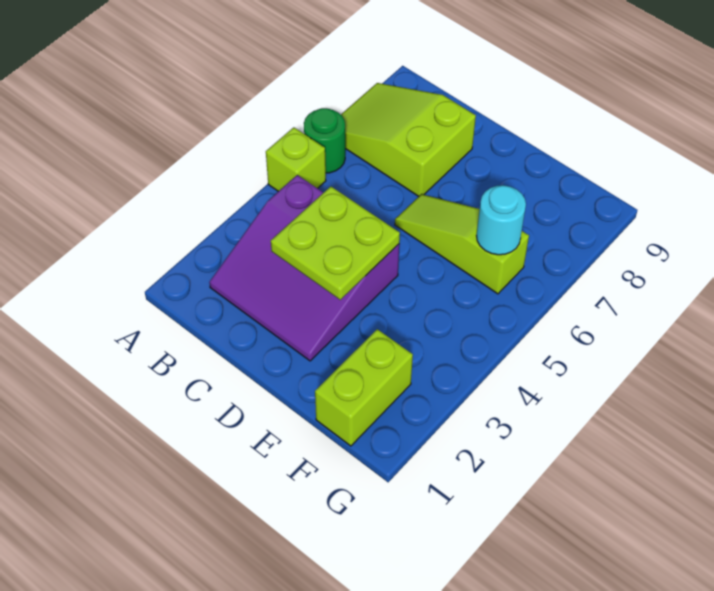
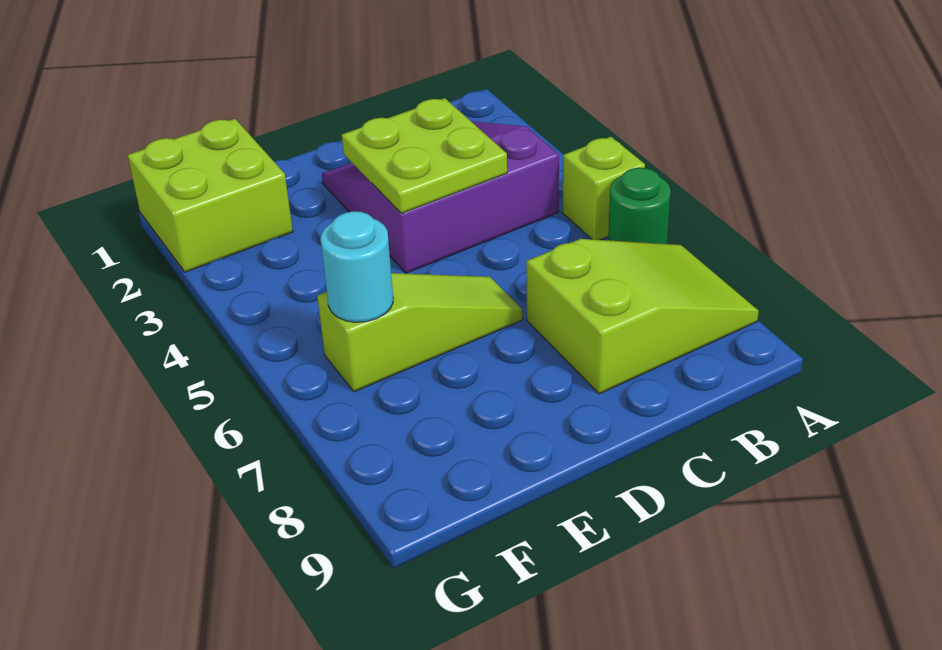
lime 1x2 brick [315,329,413,446] -> lime 2x2 brick [128,119,293,272]

